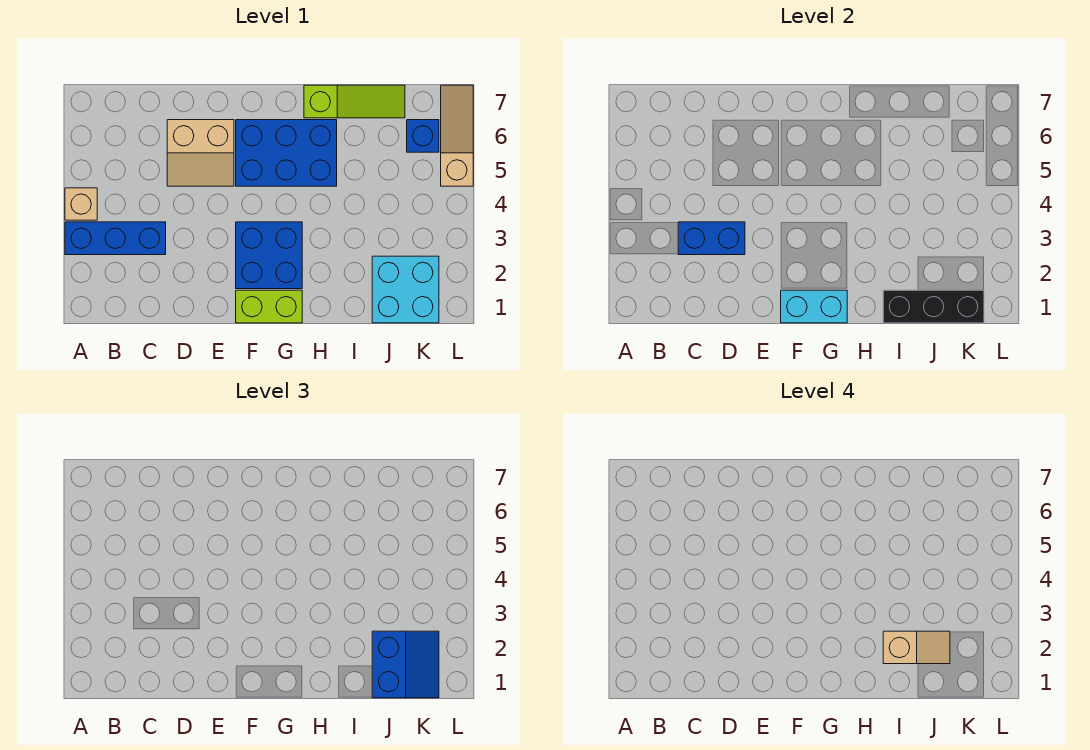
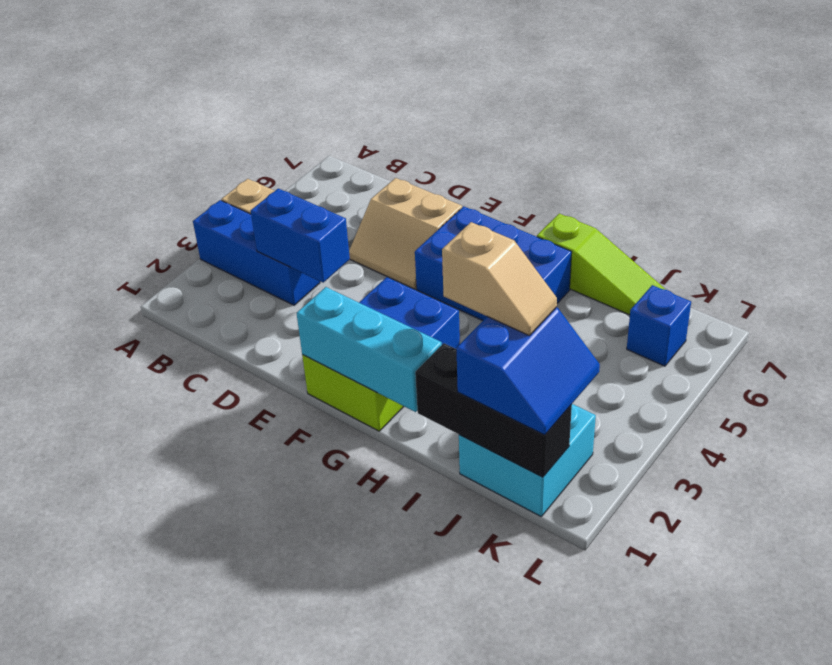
cyan 1x2 brick [781,290,847,323] -> cyan 1x3 brick [297,287,442,412]
tan 1x3 slope [441,85,473,186] -> none

